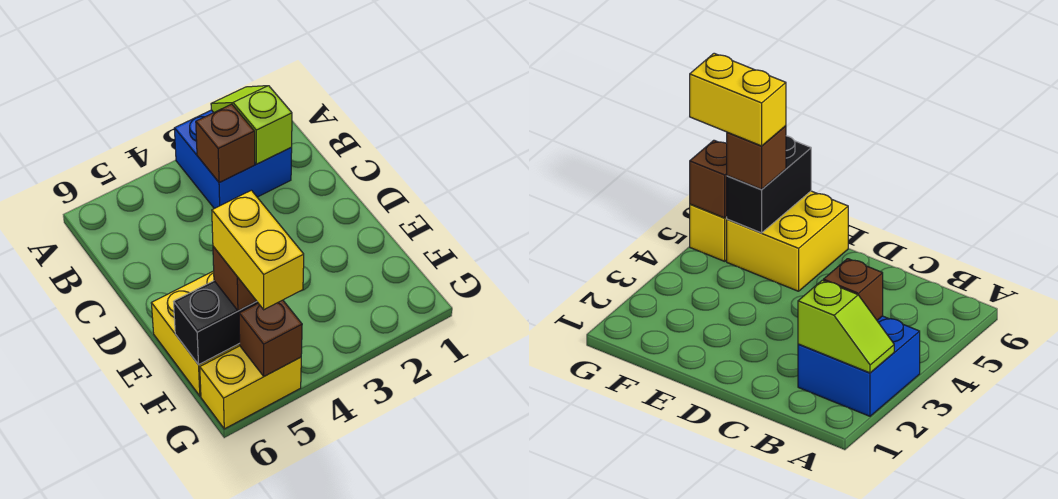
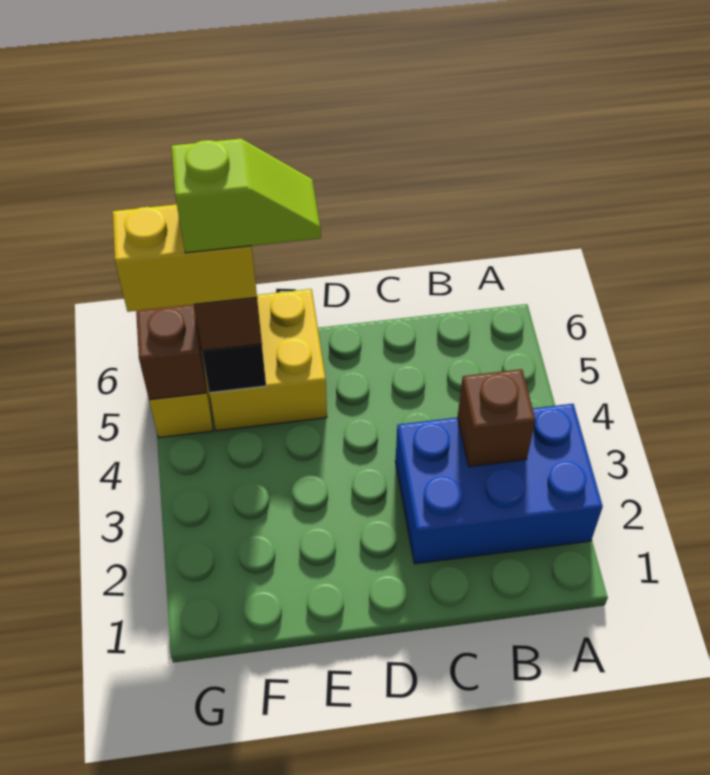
blue 2x2 brick [174,110,292,209] -> blue 2x3 brick [395,404,603,564]
lime 1x2 slope [211,86,292,164] -> lime 1x2 slope moved to [171,138,321,253]

